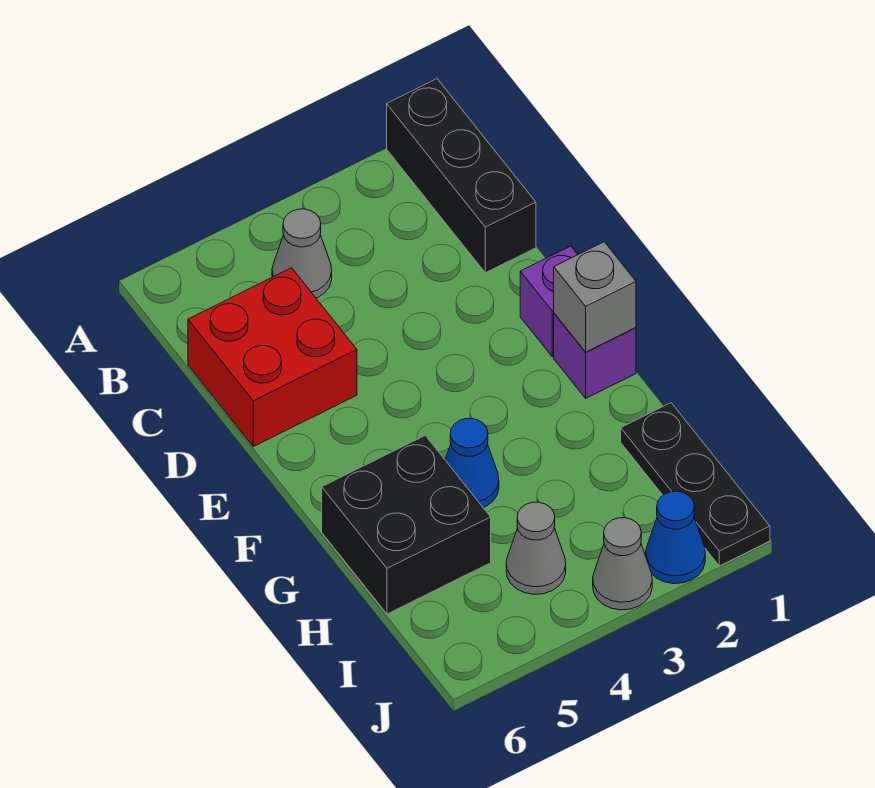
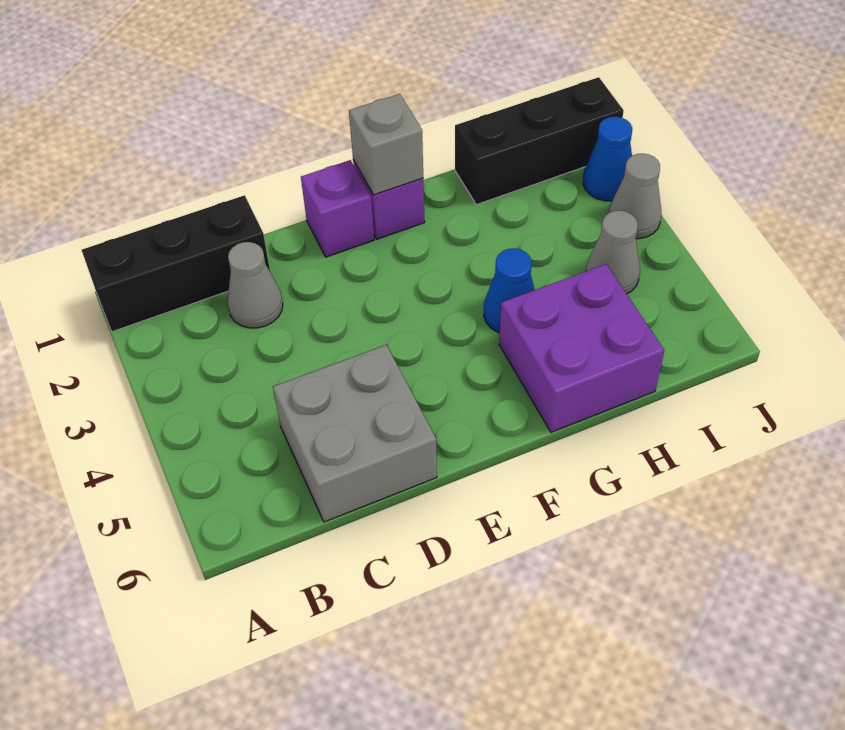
grey 1x1 cone [272,209,332,298] -> grey 1x1 cone moved to [227,242,283,328]
red 2x2 brick [188,268,357,446] -> grey 2x2 brick [273,345,437,522]
black 2x2 brick [322,435,491,614] -> purple 2x2 brick [499,264,664,432]
black 1x3 plate [621,403,770,566] -> black 1x3 brick [455,77,624,205]

